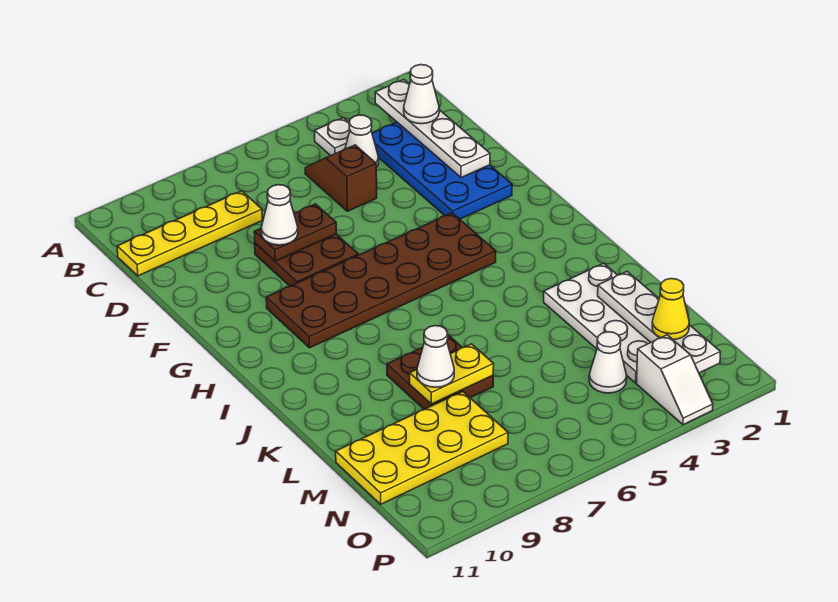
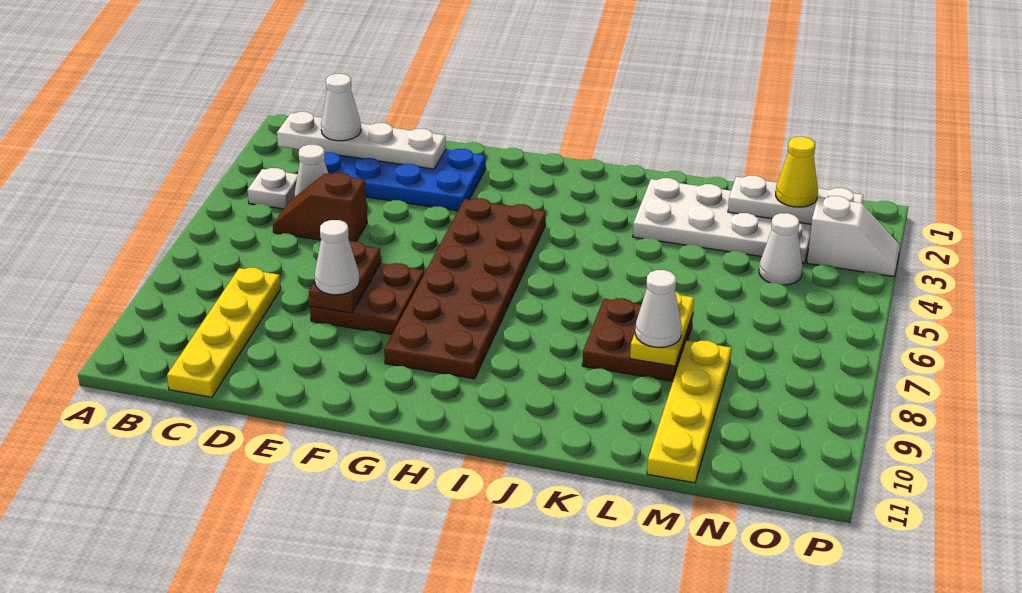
white 1x4 plate [598,272,721,373] -> white 1x3 plate [728,176,863,224]
yellow 2x4 plate [336,391,508,504] -> yellow 1x4 plate [647,340,731,483]

